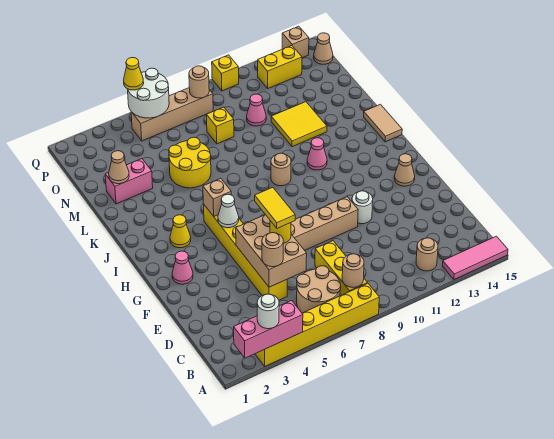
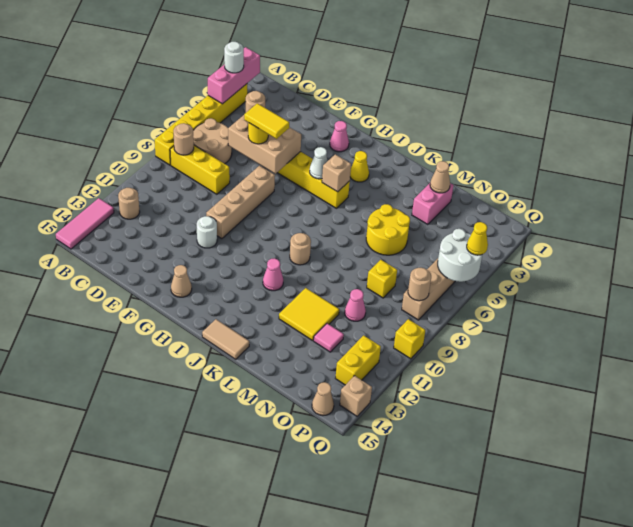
none -> pink 1x1 tile [314,324,344,352]

